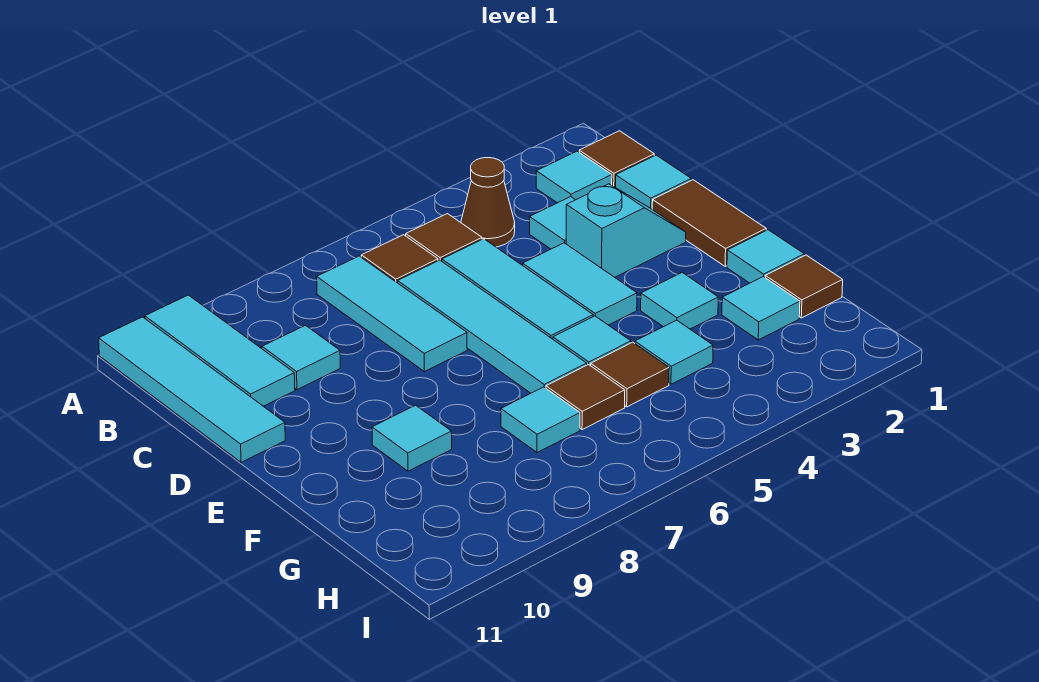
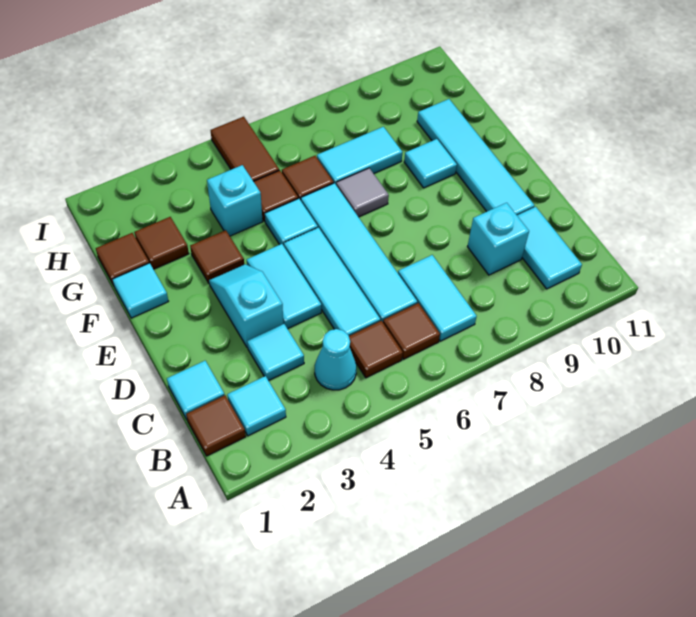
cyan 1x3 tile [145,295,295,406] -> cyan 1x2 tile [517,207,582,289]
cyan 1x4 tile [99,317,285,462] -> cyan 1x4 tile moved to [417,99,535,215]
brown 1x1 cone [461,158,515,247] -> cyan 1x1 cone [315,329,356,390]
cyan 1x3 tile [317,256,467,372] -> cyan 1x2 tile [398,255,477,341]
cyan 1x1 tile [262,325,340,390] -> cyan 1x1 brick [467,203,529,275]
brown 1x2 tile [652,180,766,266] -> brown 1x2 tile moved to [211,117,279,181]
cyan 1x2 slope [566,184,686,277] -> cyan 1x2 slope turned to [209,264,283,348]
cyan 1x1 tile [641,273,718,329] -> brown 1x1 tile [190,230,244,283]
none -> grey 1x1 tile [336,168,389,217]
cyan 1x1 tile [722,277,800,340] -> brown 1x1 tile [134,217,189,269]
cyan 1x1 tile [635,320,713,384] -> cyan 1x1 brick [207,165,263,236]
cyan 1x1 tile [501,387,580,453] -> cyan 1x2 tile [317,127,403,184]

